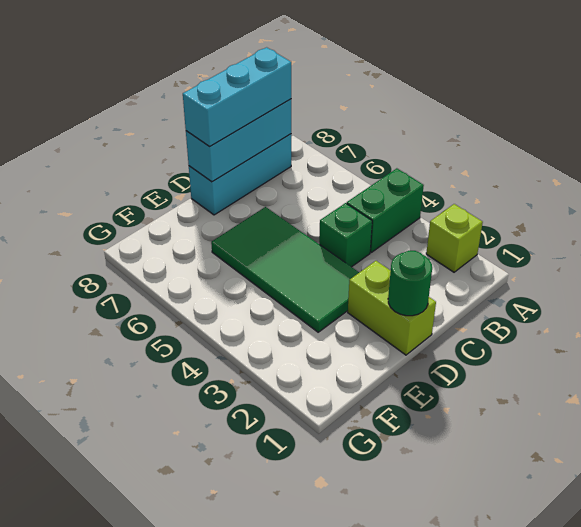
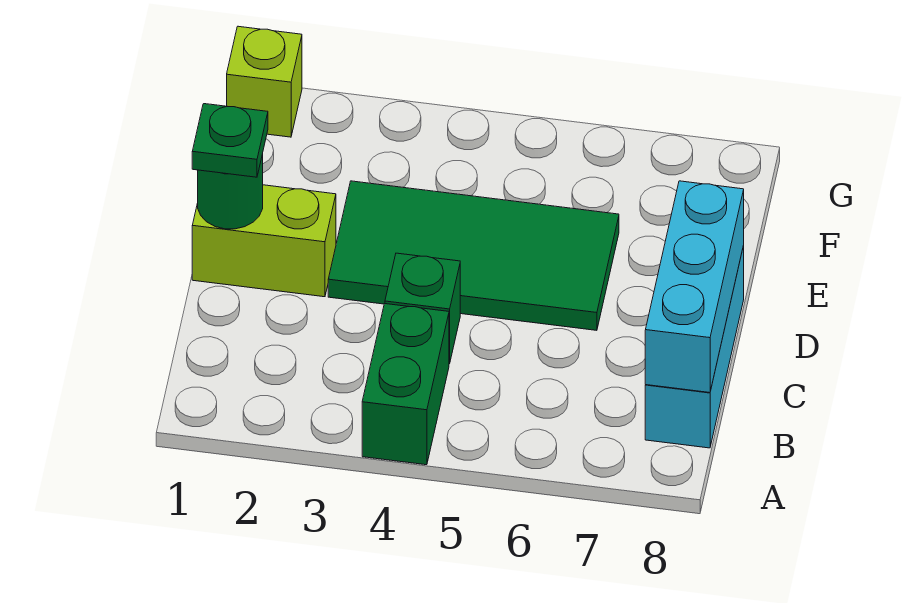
lime 1x1 brick [426,204,483,272] -> lime 1x1 brick moved to [227,26,302,137]
cyan 1x3 brick [183,47,291,147] -> none
none -> green 1x1 plate [192,104,268,177]

